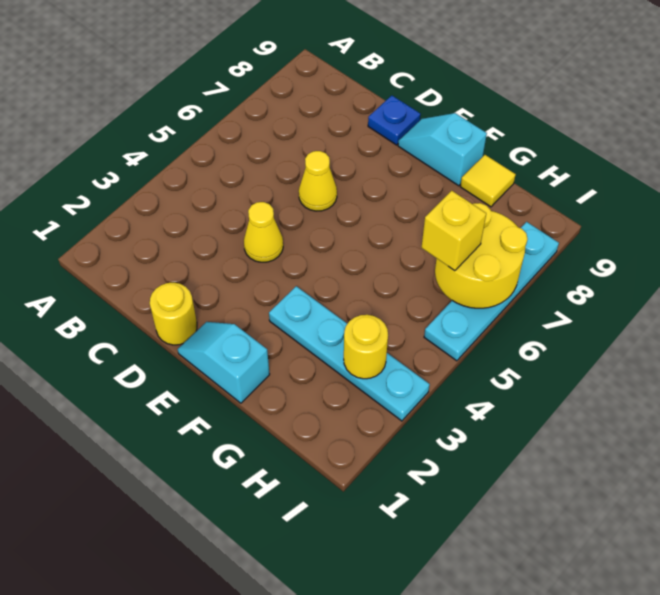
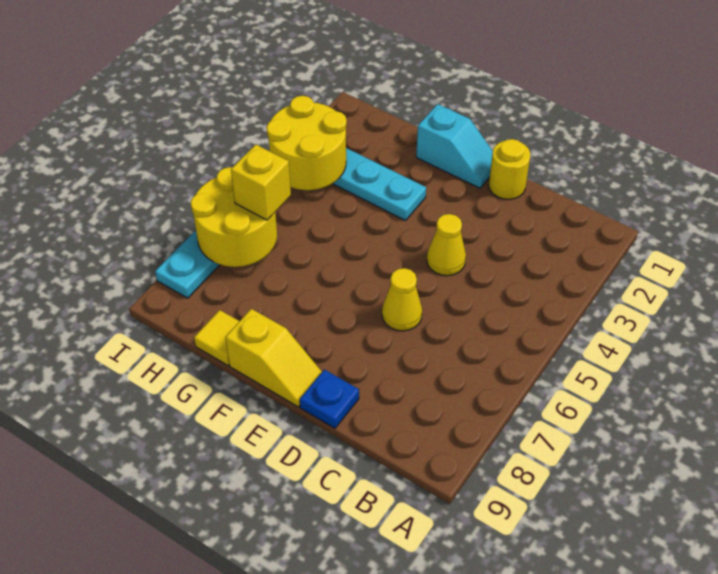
cyan 1x2 slope [398,113,487,186] -> yellow 1x2 slope [225,309,322,407]
yellow 1x1 round brick [344,315,388,379] -> yellow 2x2 round brick [267,96,347,190]

